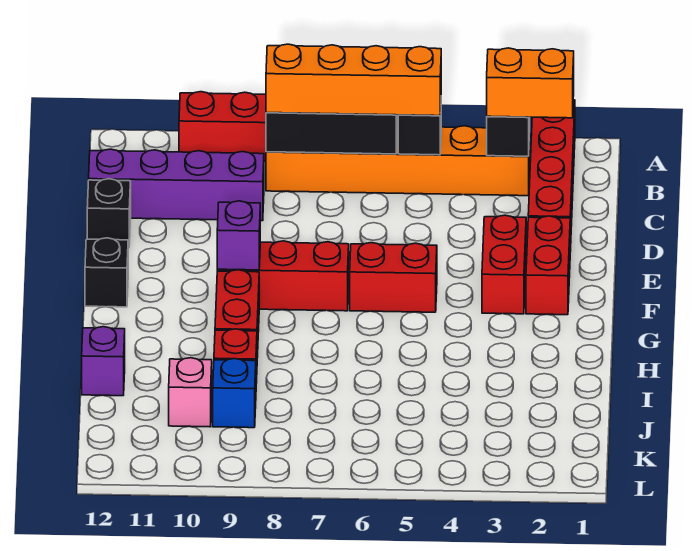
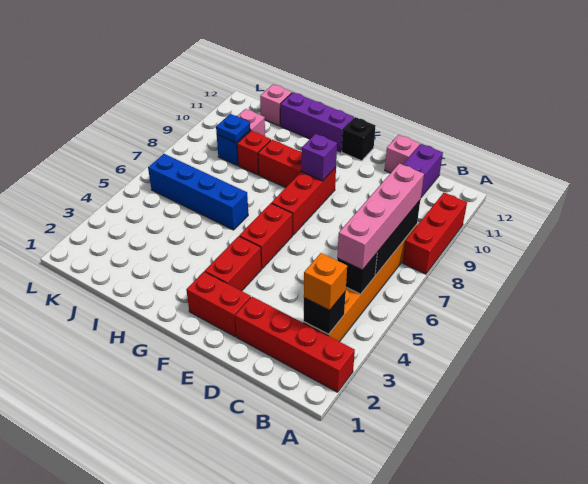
orange 1x2 brick [487,48,574,118] -> orange 1x1 brick [304,253,347,310]
orange 1x4 brick [266,44,441,116] -> pink 1x4 brick [337,163,424,270]
black 1x1 brick [87,179,131,248] -> pink 1x1 brick [385,135,420,173]
red 1x2 brick [482,215,526,314] -> red 1x2 brick turned to [205,236,262,291]
none -> blue 1x4 brick [148,154,248,230]
purple 1x1 brick [82,327,125,396] -> purple 1x3 brick [280,92,354,152]
none -> blue 1x1 plate [216,114,250,143]
none -> pink 1x1 brick [260,84,292,126]

